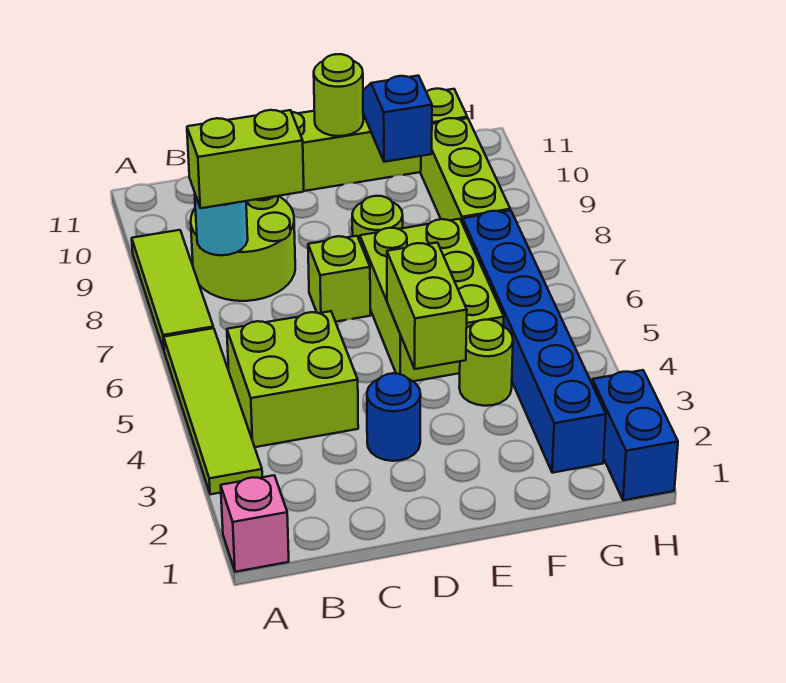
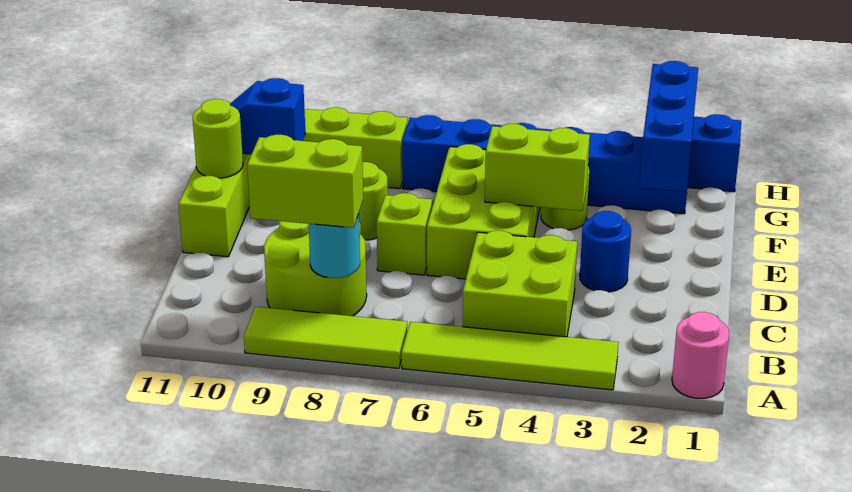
pink 1x1 brick [221,475,289,572] -> pink 1x1 round brick [672,312,729,398]
lime 1x2 brick [187,110,304,208] -> lime 1x2 brick turned to [247,135,363,228]
lime 2x3 brick [360,219,504,381] -> lime 2x3 brick turned to [427,144,540,279]
none -> blue 1x3 brick [639,61,698,192]

